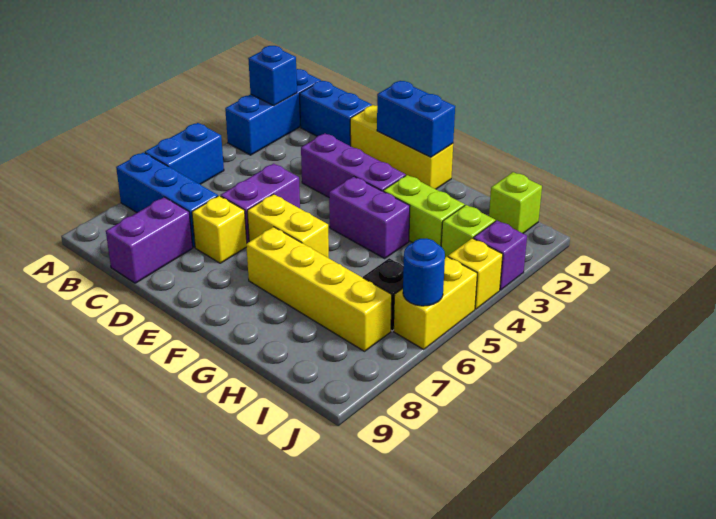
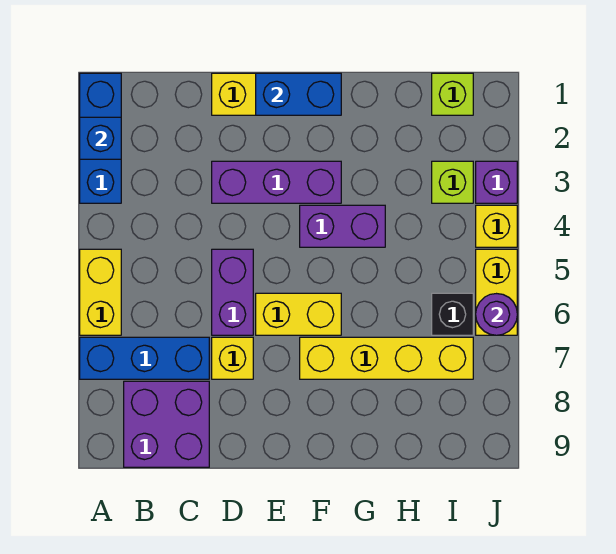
blue 1x2 brick [145,123,224,184] -> yellow 1x2 brick [80,249,121,335]
blue 1x2 brick [299,81,372,146] -> none
purple 1x2 brick [106,197,193,283] -> purple 2x2 brick [124,381,209,467]
lime 1x2 brick [383,175,465,246] -> none
blue 1x1 round brick [403,238,445,306] -> purple 1x1 round brick [476,294,517,335]

